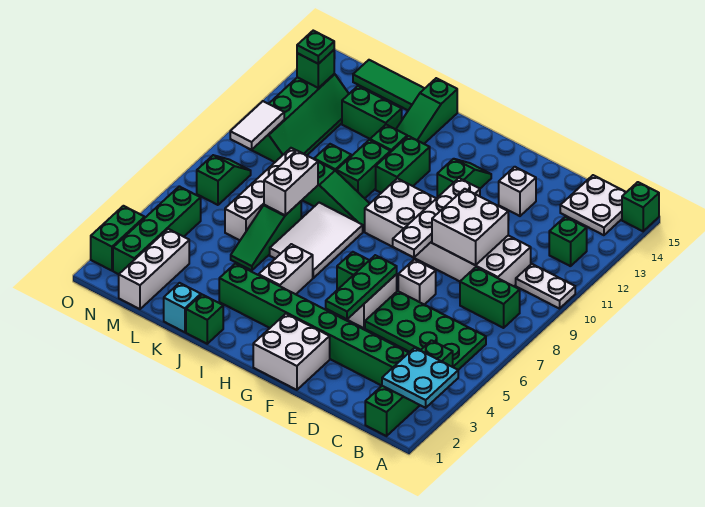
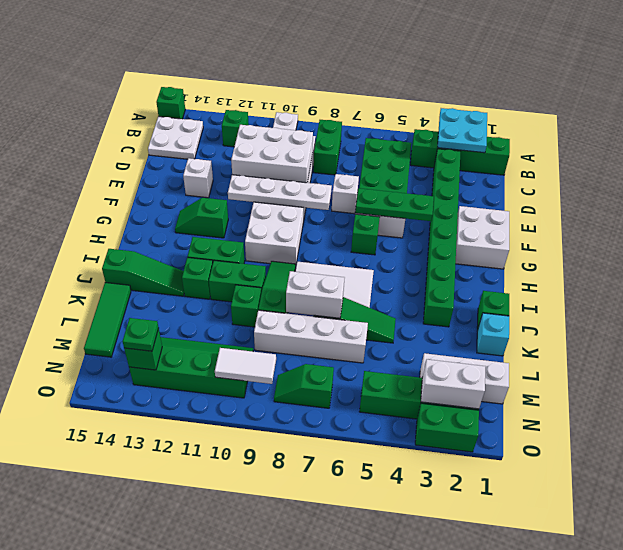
white 2x2 brick [432,189,508,265] -> white 2x3 brick [231,125,313,183]
white 1x2 brick [259,244,313,294] -> white 1x2 brick moved to [421,359,485,409]
green 1x2 brick [342,86,402,139] -> none

